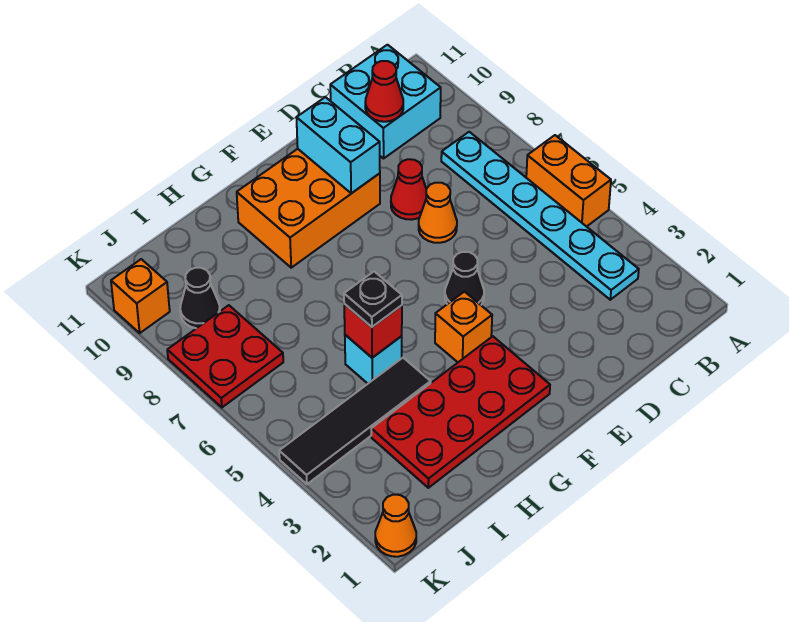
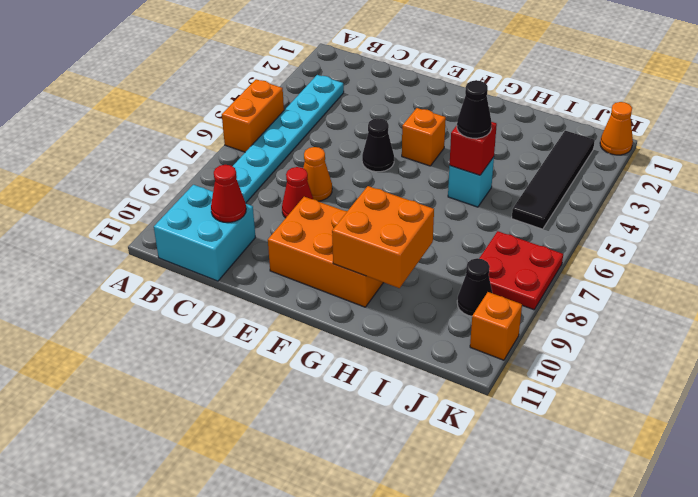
cyan 1x2 brick [296,97,380,193] -> none
red 2x4 plate [371,336,550,488] -> none
none -> orange 2x2 brick [332,186,434,288]
black 1x4 tile [279,358,431,484] -> black 1x4 tile turned to [512,131,595,229]
black 1x1 plate [344,272,402,327] -> black 1x1 cone [457,80,492,138]

